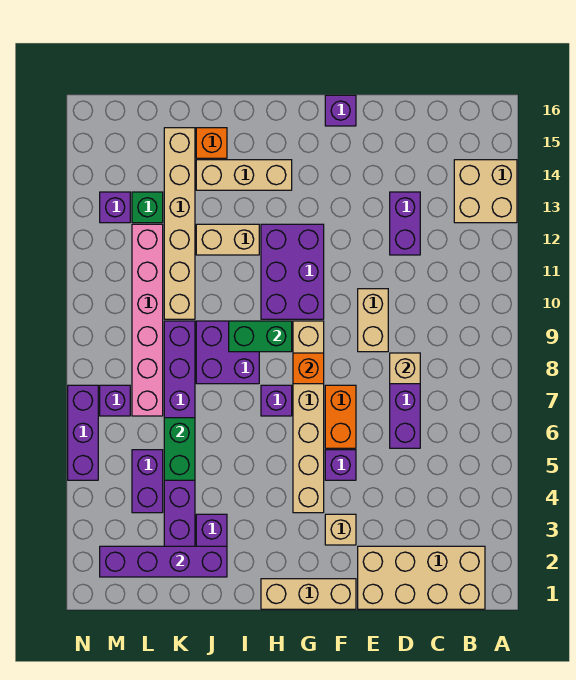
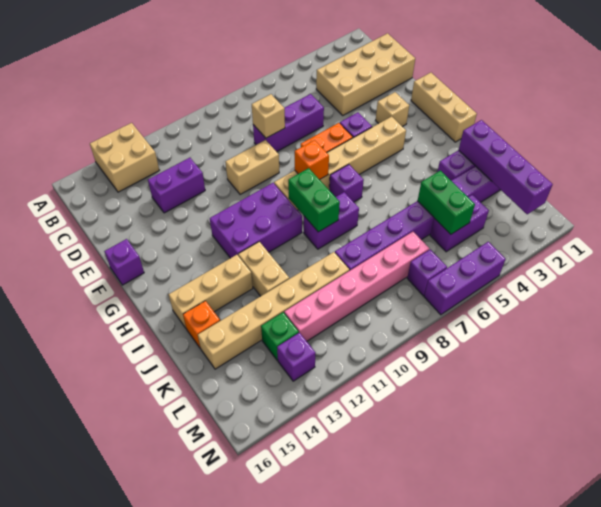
tan 2x4 brick [358,546,485,609] -> tan 2x4 brick turned to [316,33,415,115]
tan 1x3 brick [196,160,292,190] -> tan 1x3 brick turned to [169,255,253,328]
purple 2x2 brick [196,321,259,384] -> purple 1x2 brick [304,192,359,249]
green 1x2 brick [164,418,195,480] -> green 1x2 brick turned to [418,171,475,234]

